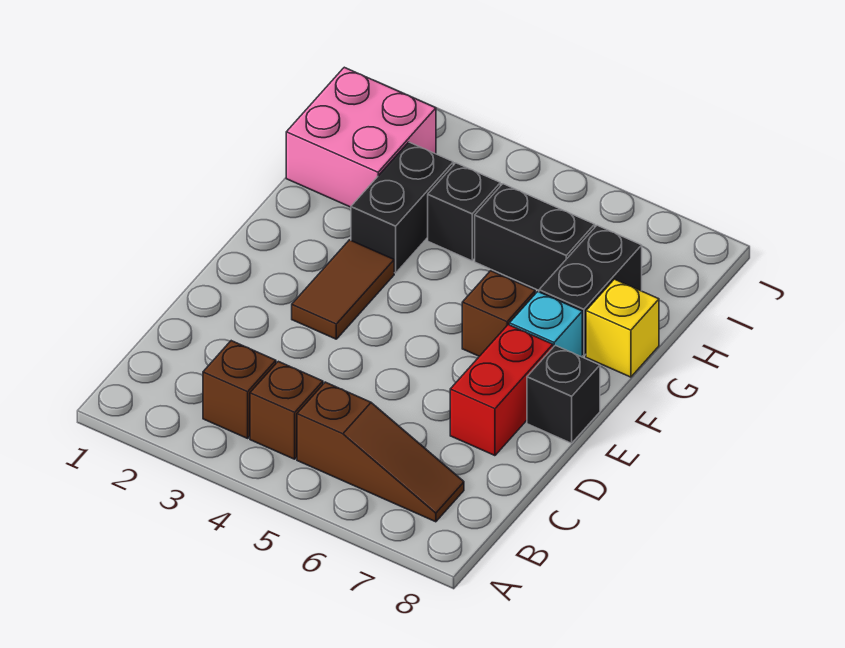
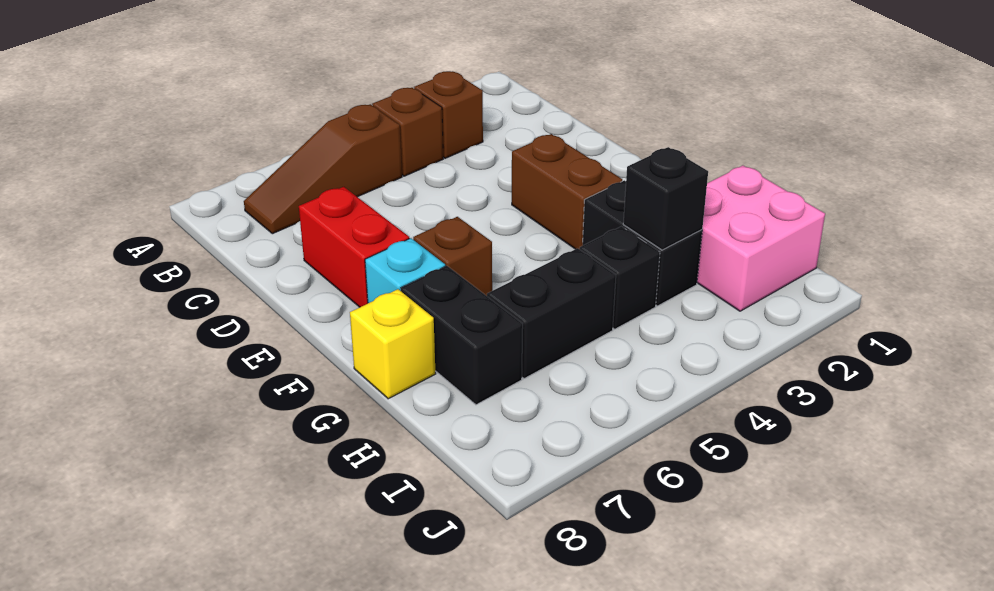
brown 1x2 tile [292,240,394,339] -> brown 1x2 brick [512,134,622,249]
black 1x1 brick [527,345,600,443] -> black 1x1 brick moved to [623,147,708,250]

